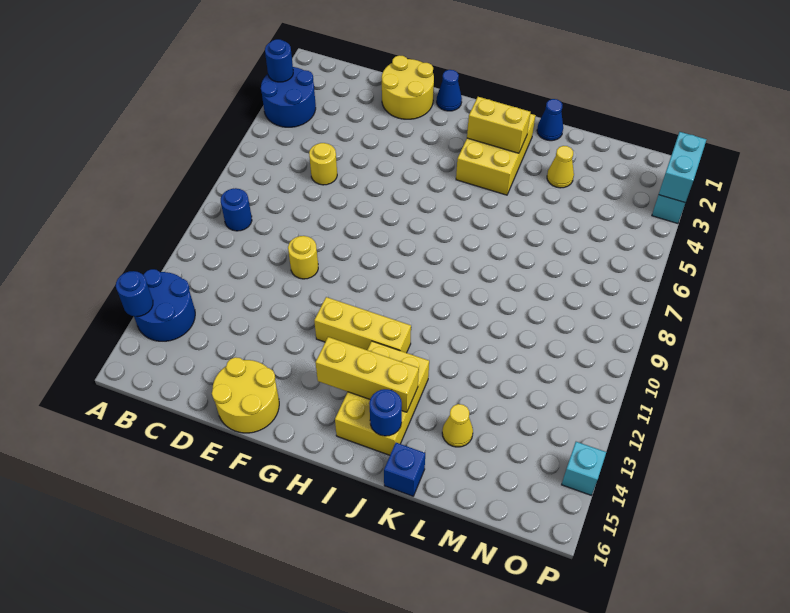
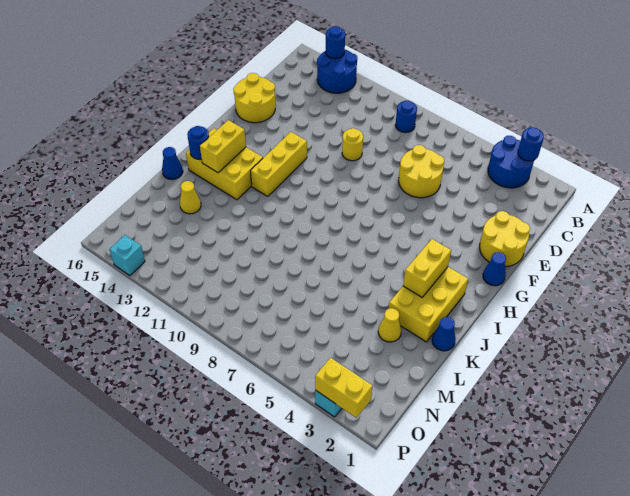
yellow 1x1 round brick [309,143,337,185] -> yellow 2x2 round brick [399,145,444,198]
yellow 1x3 brick [315,337,419,412] -> yellow 1x2 brick [200,120,246,173]
yellow 2x3 brick [456,114,536,195] -> yellow 2x3 brick turned to [389,267,468,342]
blue 1x1 brick [384,443,425,496] -> blue 1x1 cone [162,147,183,180]
cyan 1x2 brick [659,132,707,203] -> yellow 1x2 brick [315,358,372,418]

